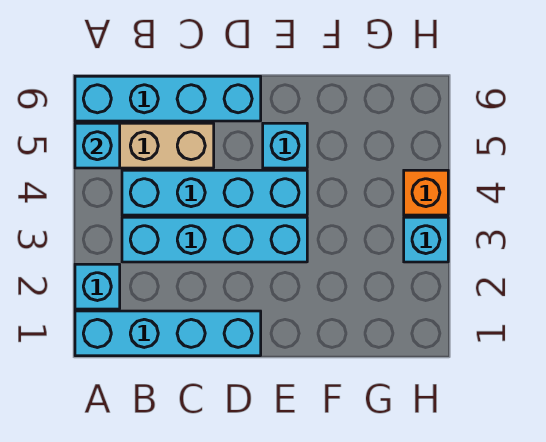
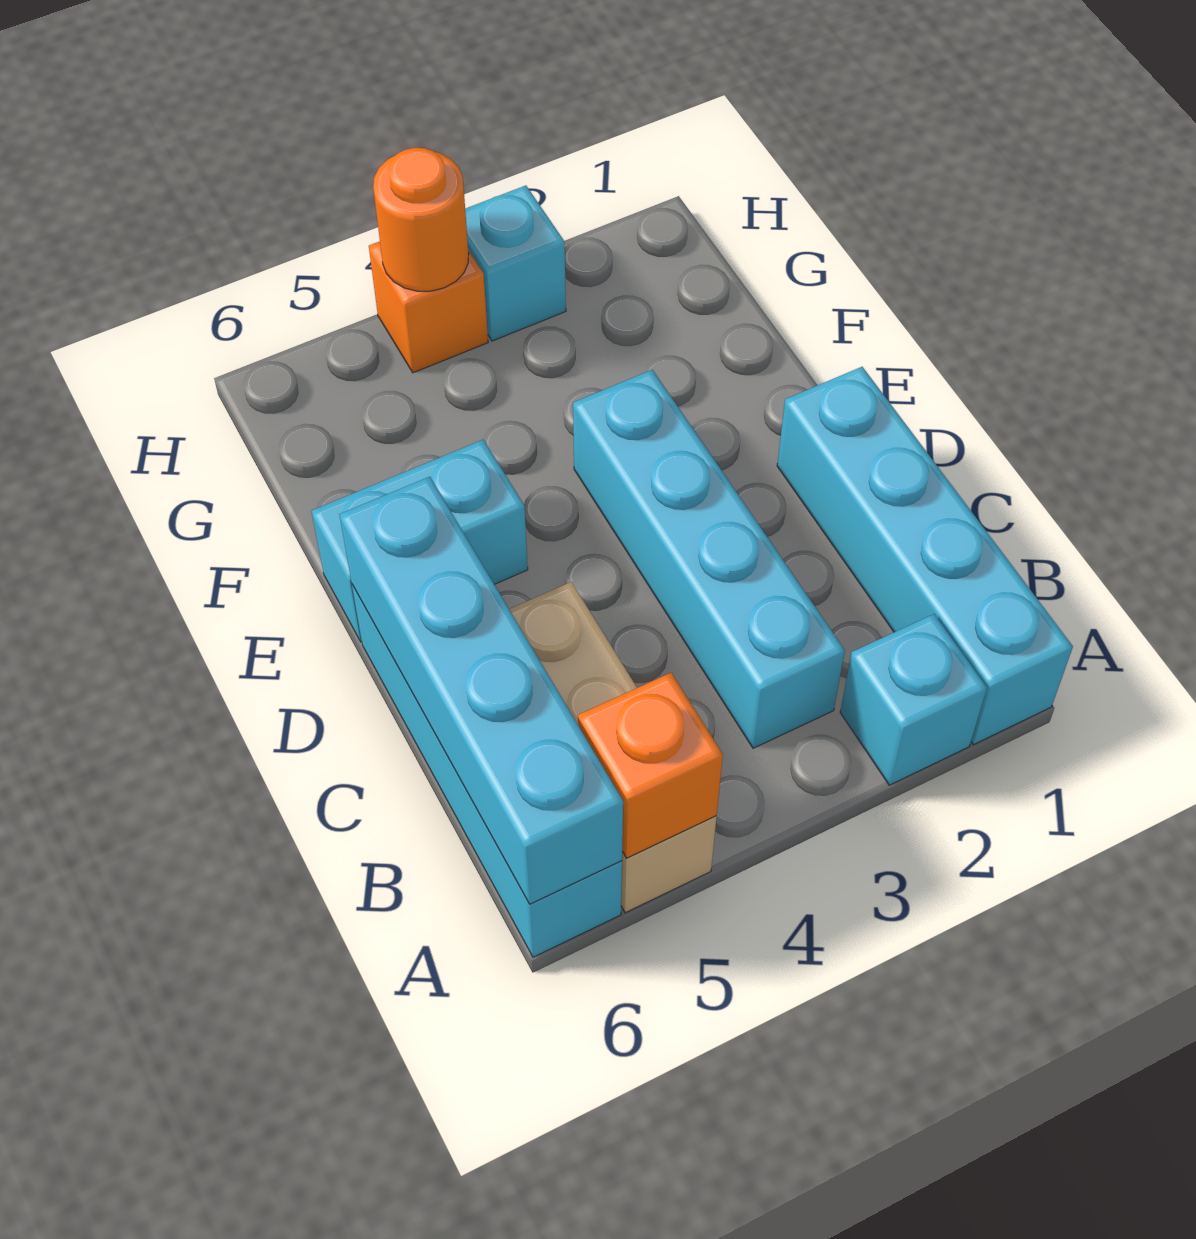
cyan 1x1 brick [75,123,120,168] -> orange 1x1 brick [578,673,723,858]
cyan 1x4 brick [122,170,307,215] -> cyan 1x4 brick moved to [339,477,623,904]
cyan 1x1 brick [263,123,307,168] -> cyan 1x2 brick [312,440,528,642]
none -> orange 1x1 round brick [373,148,469,291]

